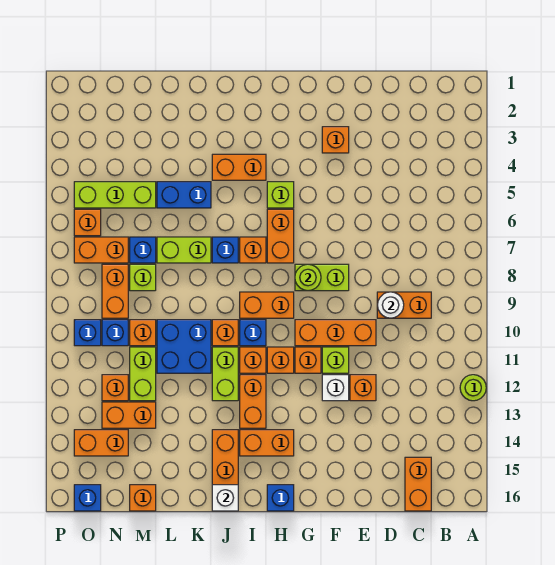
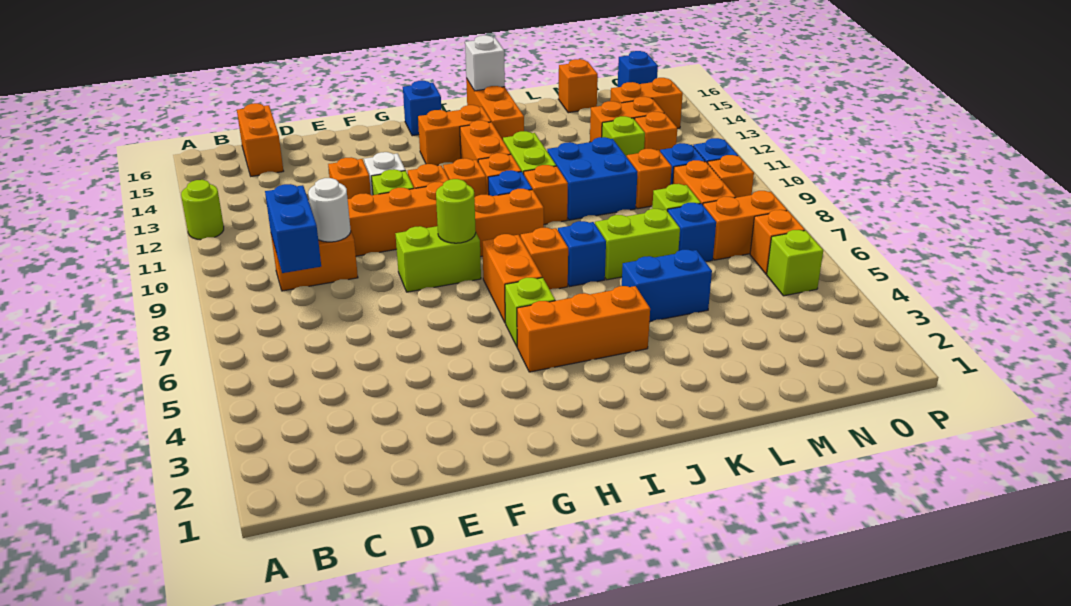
none -> blue 1x2 brick [265,184,321,273]
orange 1x1 brick [322,127,349,153] -> orange 1x1 brick moved to [708,155,754,198]
orange 1x2 brick [212,154,266,180] -> orange 1x3 brick [517,286,650,372]
lime 1x3 brick [74,182,156,208] -> lime 1x1 brick [767,230,823,296]
lime 1x2 brick [130,347,156,401] -> lime 1x1 brick [602,116,645,157]

